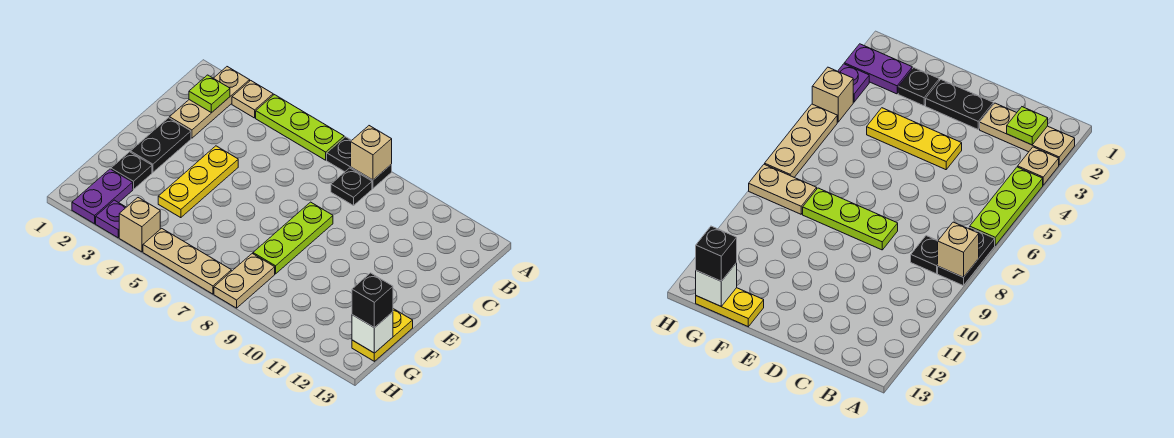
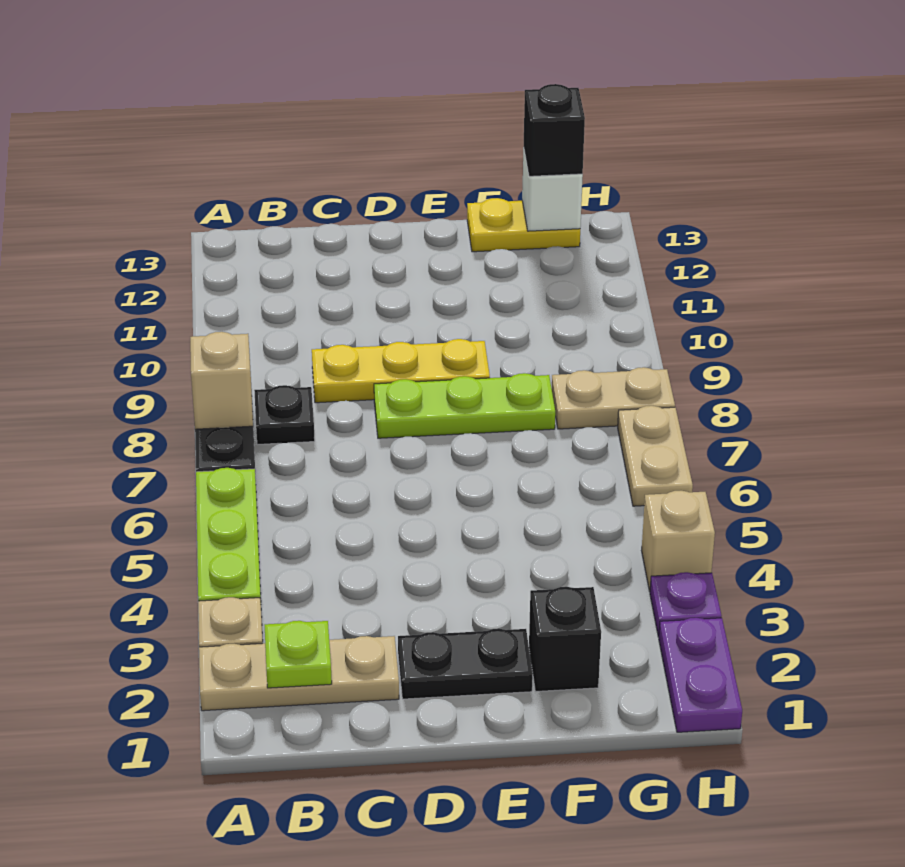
yellow 1x3 plate [158,146,238,218] -> yellow 1x3 plate moved to [312,339,490,403]
black 1x1 plate [111,152,152,189] -> black 1x1 brick [529,587,601,691]
purple 1x2 plate [72,169,133,224] -> purple 1x2 plate turned to [659,618,742,732]
tan 1x3 plate [143,228,231,294] -> tan 1x2 plate [618,406,693,506]

